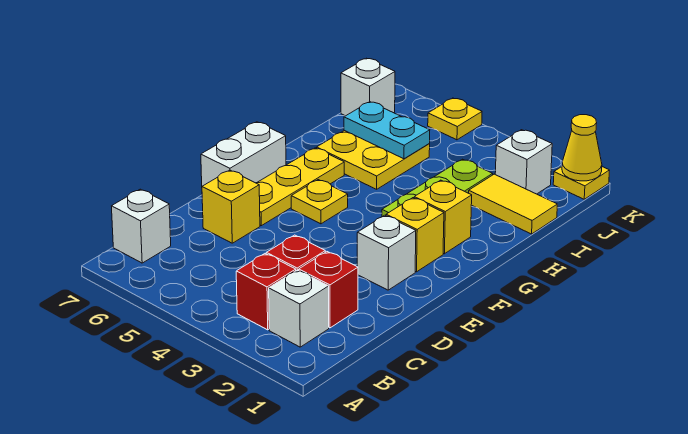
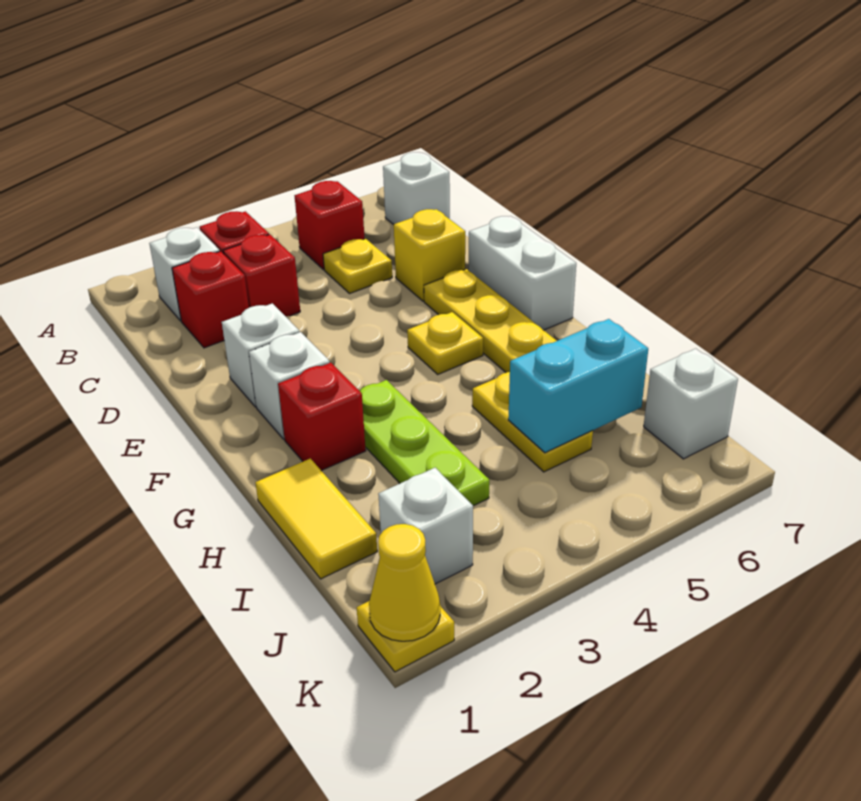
none -> red 1x1 brick [295,181,365,269]
yellow 1x1 brick [386,198,444,272] -> white 1x1 brick [249,332,330,439]
yellow 1x1 brick [414,180,472,254] -> red 1x1 brick [278,363,366,470]
yellow 2x2 plate [317,130,430,189] -> yellow 1x2 plate [472,372,593,472]
yellow 1x2 tile [469,174,557,234] -> yellow 1x2 tile turned to [255,458,377,579]
cyan 1x2 plate [344,102,430,159] -> cyan 1x2 brick [508,319,648,453]
yellow 1x1 plate [428,98,482,140] -> yellow 1x1 plate moved to [323,239,392,294]

